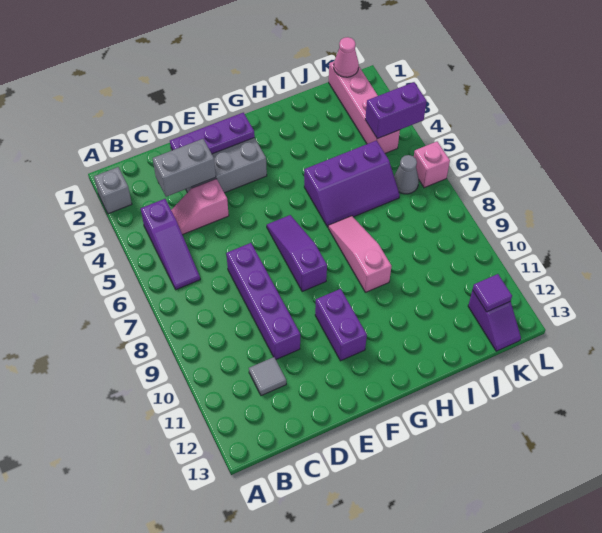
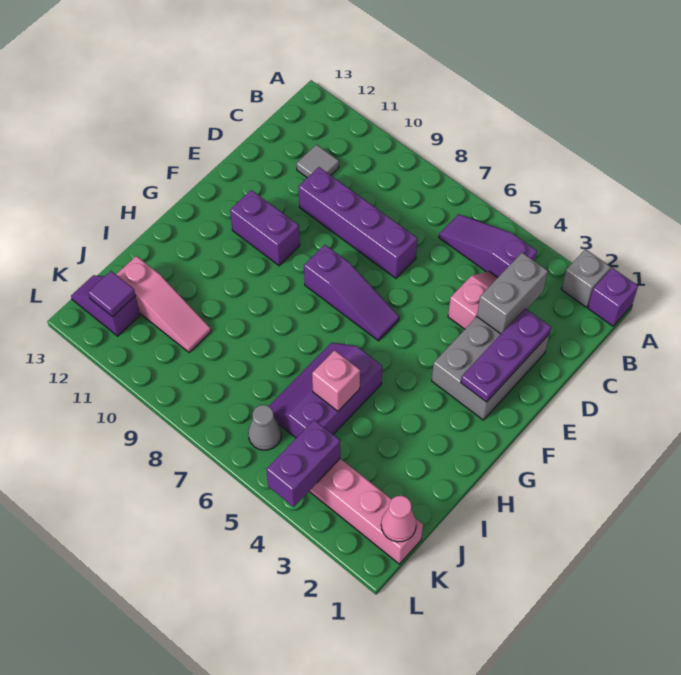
none -> purple 1x1 brick [588,268,638,326]
pink 1x3 slope [328,216,392,292] -> pink 1x3 slope moved to [116,256,211,353]
pink 1x1 brick [413,142,450,188] -> pink 1x1 brick moved to [312,350,360,411]

